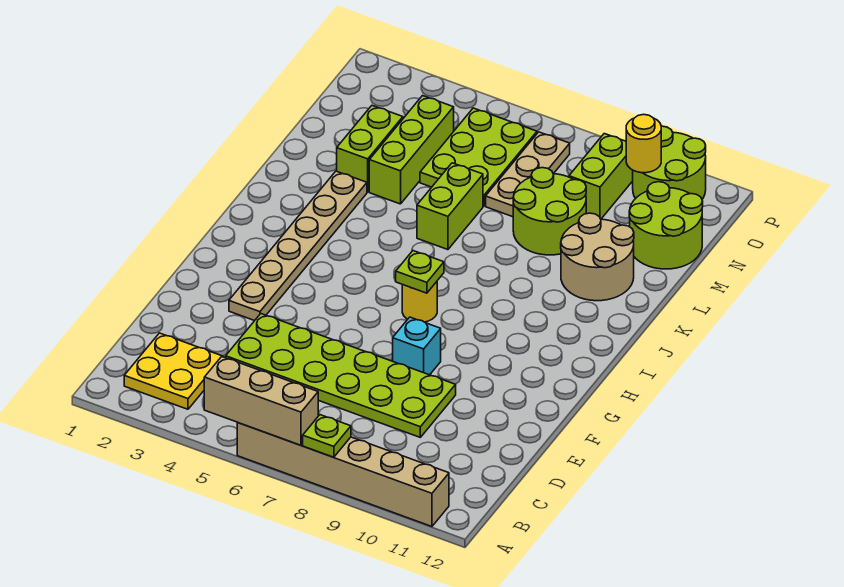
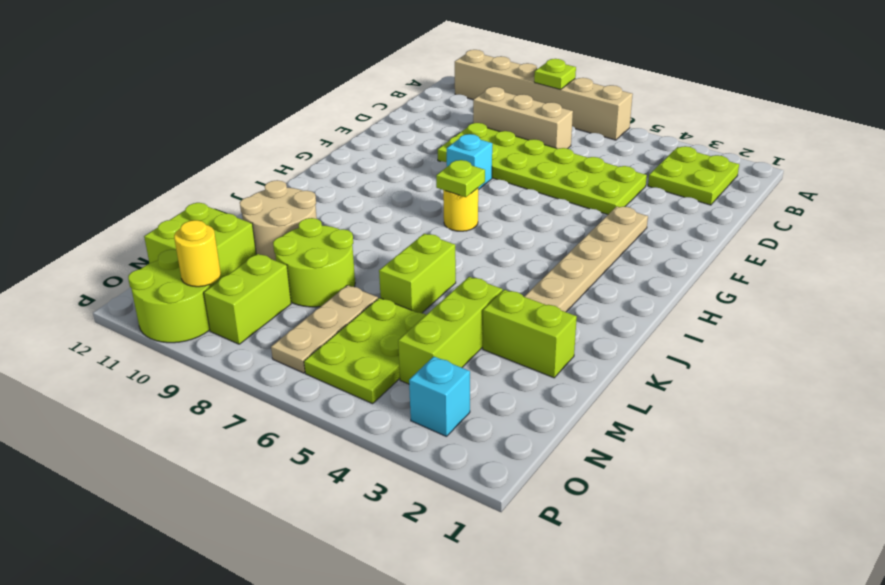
tan 1x3 brick [204,357,318,445] -> tan 1x3 brick moved to [473,87,573,149]
yellow 2x2 plate [124,333,223,409] -> lime 2x2 plate [648,146,739,205]
lime 1x2 brick [337,106,403,192] -> lime 1x2 brick turned to [483,290,577,378]
lime 2x2 round brick [629,182,703,269] -> lime 2x2 brick [144,203,256,284]
none -> cyan 1x1 brick [409,357,470,437]

